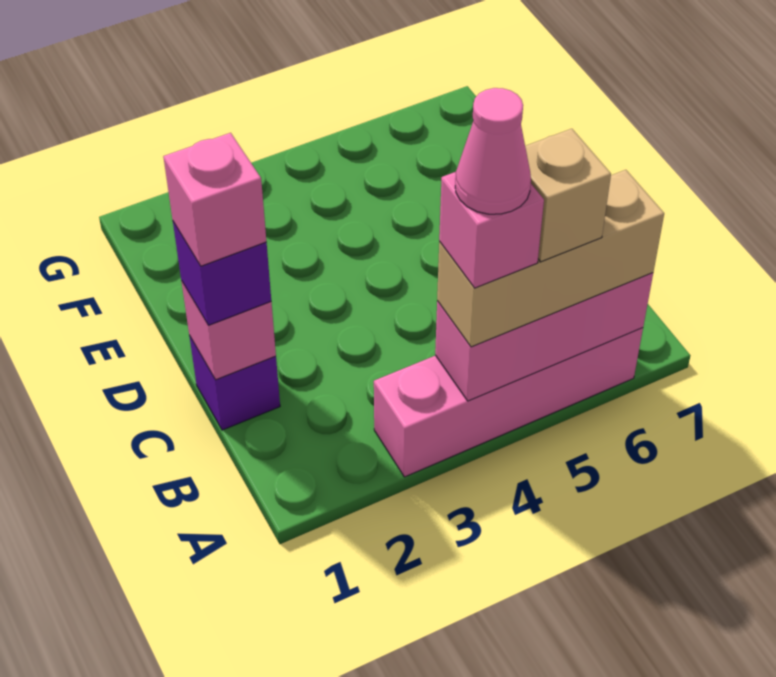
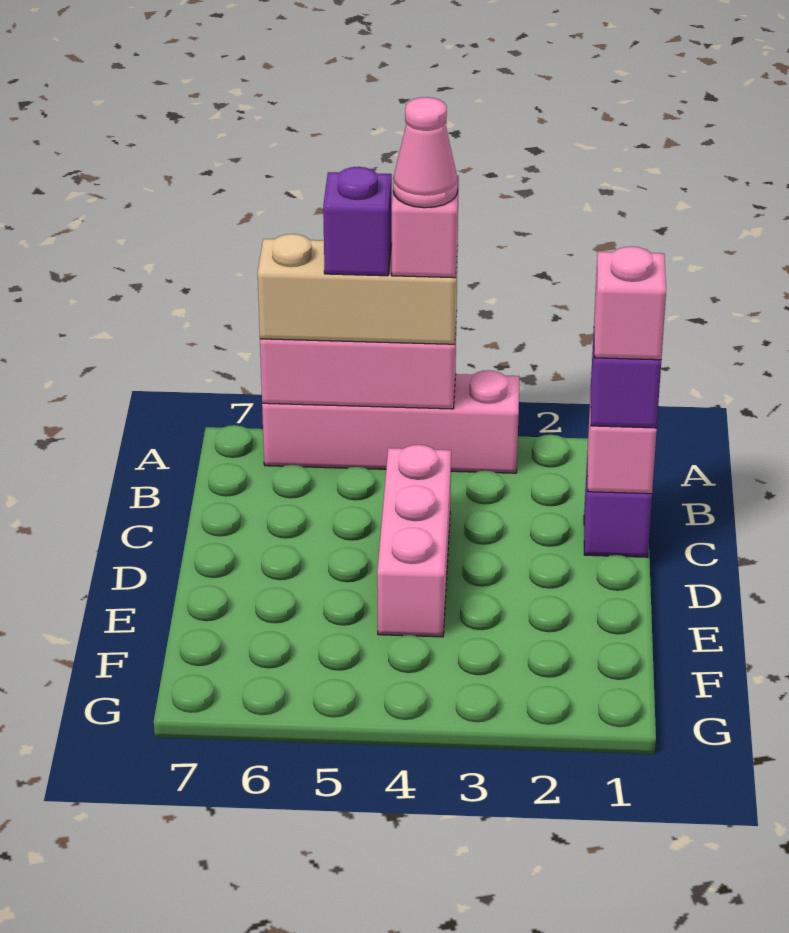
tan 1x1 brick [525,129,611,262] -> purple 1x1 brick [323,167,392,276]
none -> pink 1x3 brick [377,445,451,637]

